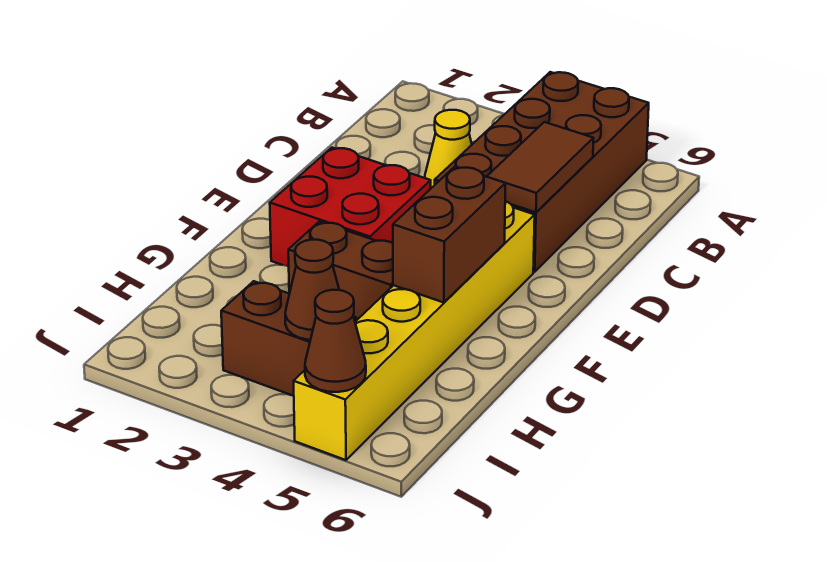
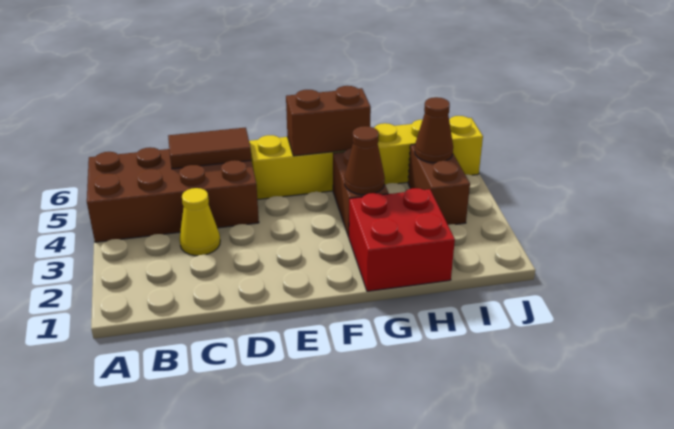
red 2x2 brick [270,148,431,267] -> red 2x2 brick moved to [349,188,455,291]
brown 1x1 cone [305,290,366,392] -> brown 1x1 cone moved to [345,126,385,195]

